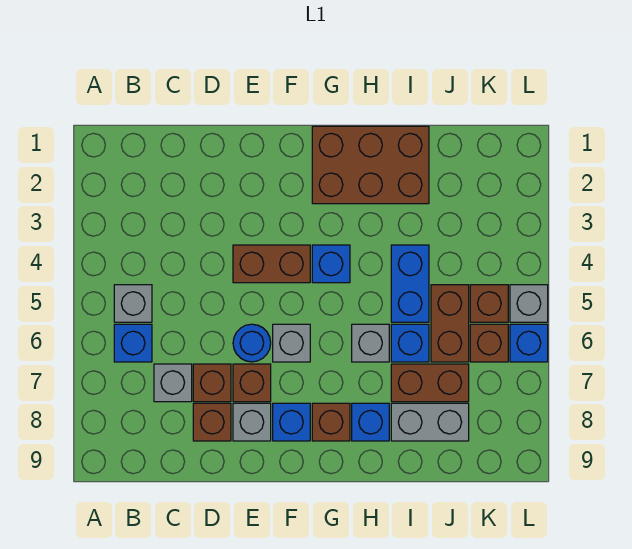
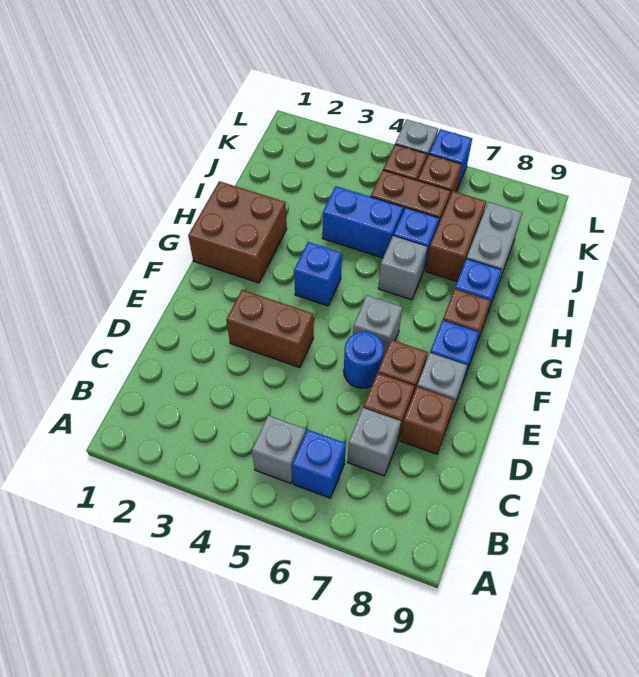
brown 1x2 brick [233,245,310,283] -> brown 1x2 brick turned to [226,290,314,368]
brown 2x3 brick [312,126,429,204] -> brown 2x2 brick [188,181,287,283]

